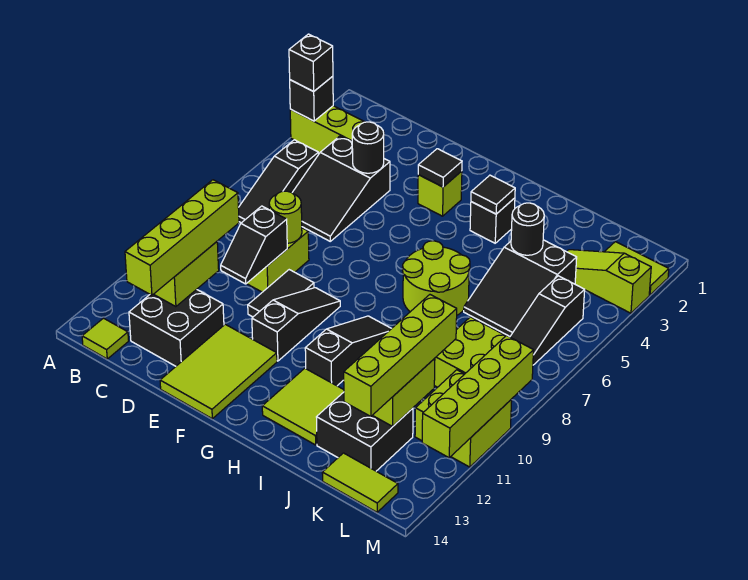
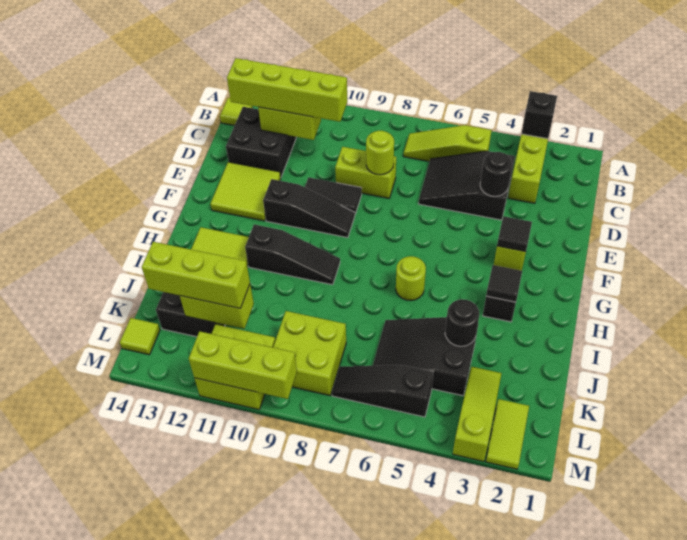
black 1x1 brick [289,34,333,91] -> none
black 1x3 slope [238,140,318,223] -> lime 1x3 slope [403,125,492,162]
black 1x2 slope [221,206,287,284] -> none
lime 2x3 tile [160,324,277,419] -> lime 2x2 tile [211,162,281,221]
lime 2x2 round brick [402,241,470,315] -> lime 1x1 round brick [396,256,426,301]
lime 1x4 brick [344,295,457,416] -> lime 1x3 brick [142,242,250,309]
lime 1x2 tile [322,453,398,512] -> lime 1x1 tile [120,318,160,355]
lime 1x4 brick [422,336,534,458] -> lime 1x3 brick [189,331,297,399]

